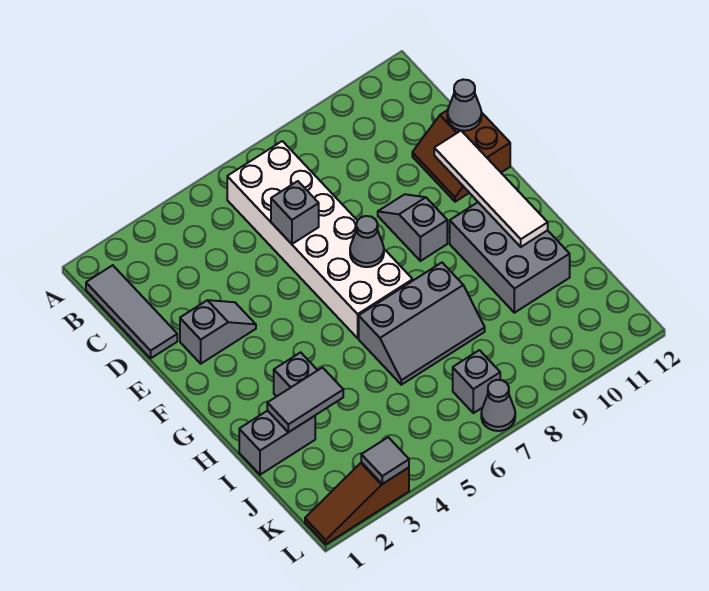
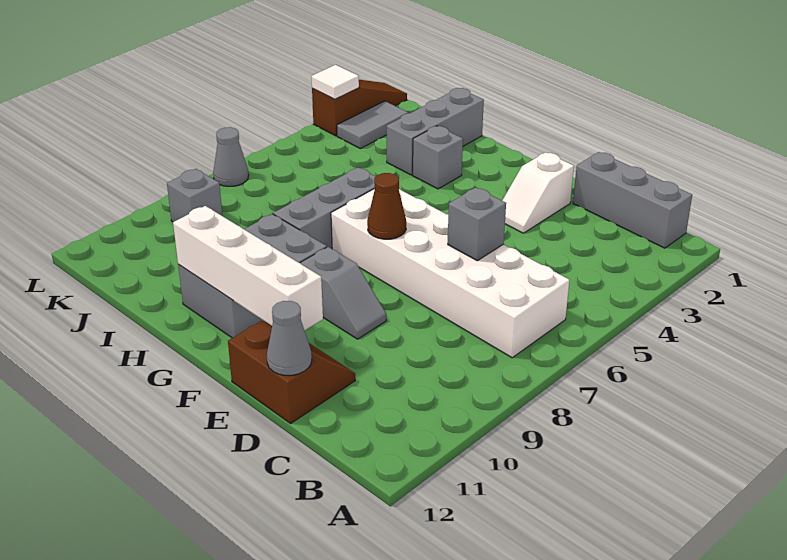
grey 1x3 tile [86,265,177,358] -> grey 1x3 brick [573,152,692,248]
grey 1x2 slope [180,300,256,364] -> white 1x2 slope [502,152,574,233]
white 1x4 tile [434,131,548,247] -> white 1x4 brick [173,206,323,330]
grey 1x1 cone [350,216,384,267] -> brown 1x1 cone [367,173,406,239]
grey 2x3 brick [450,202,570,313] -> grey 2x3 brick turned to [178,214,327,338]
grey 1x2 brick [239,411,315,475] -> grey 1x3 brick [387,88,484,175]
grey 1x2 tile [267,368,343,432] -> grey 1x2 tile moved to [337,101,408,149]
grey 1x1 brick [453,350,500,413] -> grey 1x1 brick moved to [167,169,222,222]
grey 1x1 tile [361,437,409,484] -> white 1x1 tile [311,65,359,99]

